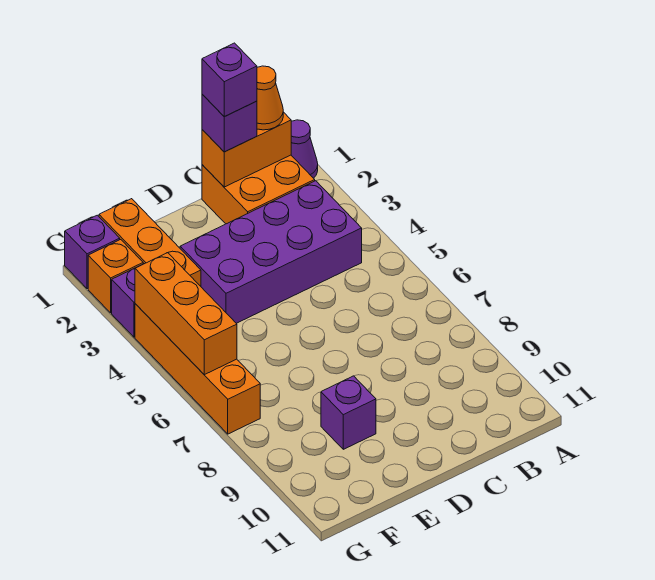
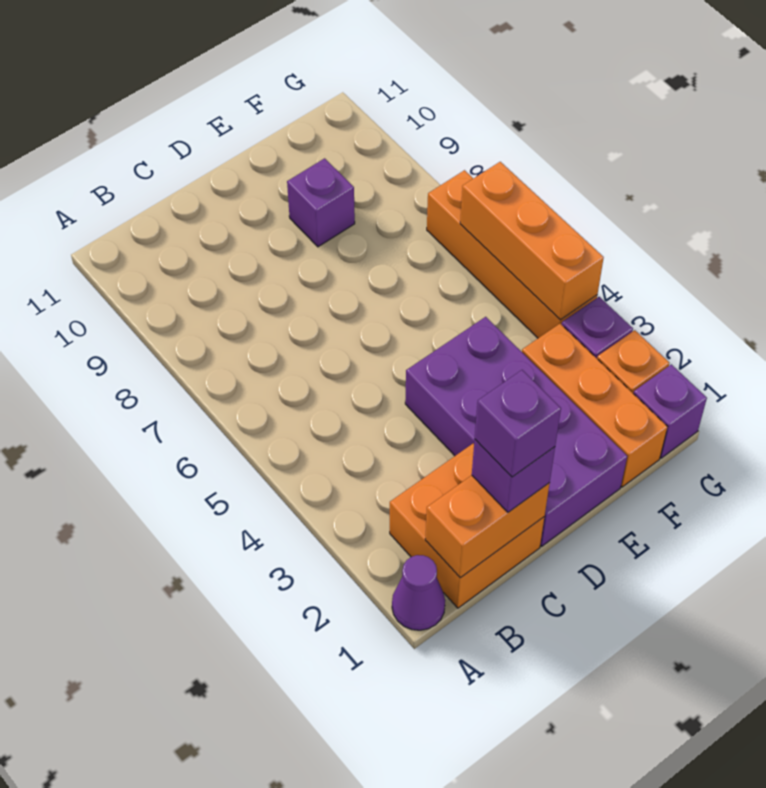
orange 1x1 cone [257,66,283,130] -> none
purple 2x4 brick [180,181,362,323] -> purple 2x4 brick turned to [405,317,627,546]

